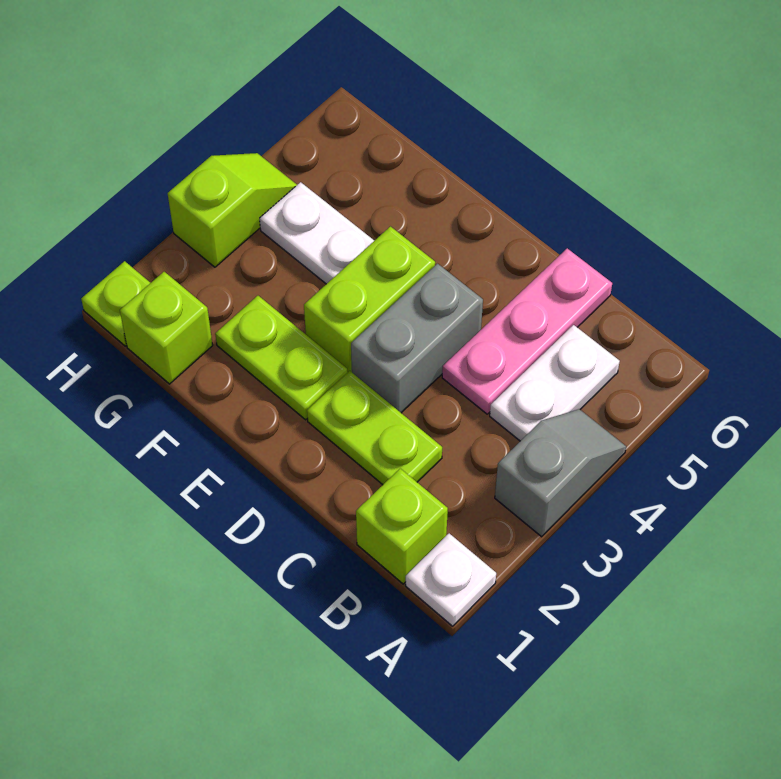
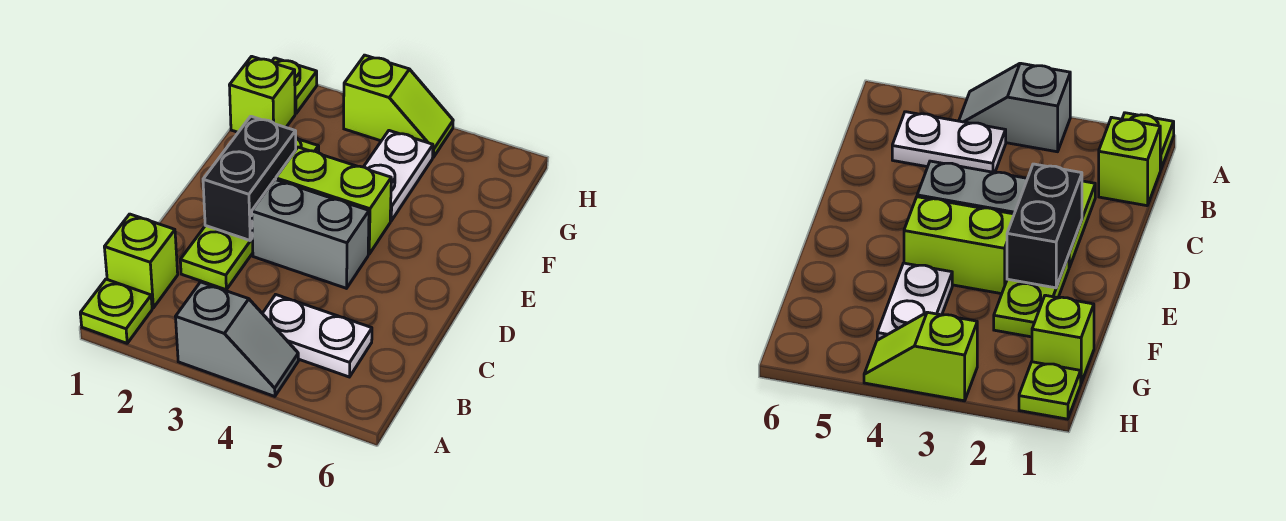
white 1x1 plate [406,533,496,626] -> lime 1x1 plate [80,279,152,343]
pink 1x3 plate [442,248,612,414] -> none
none -> black 1x2 brick [203,116,296,240]

